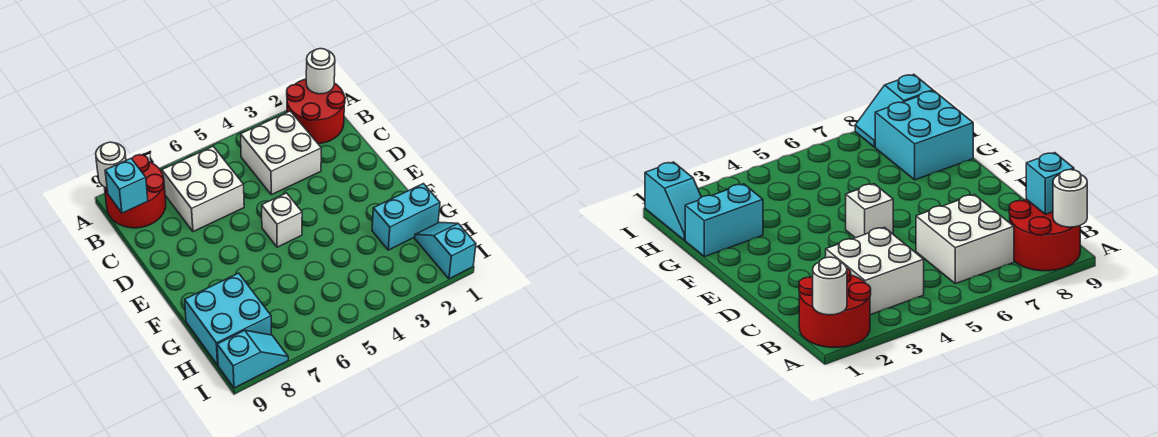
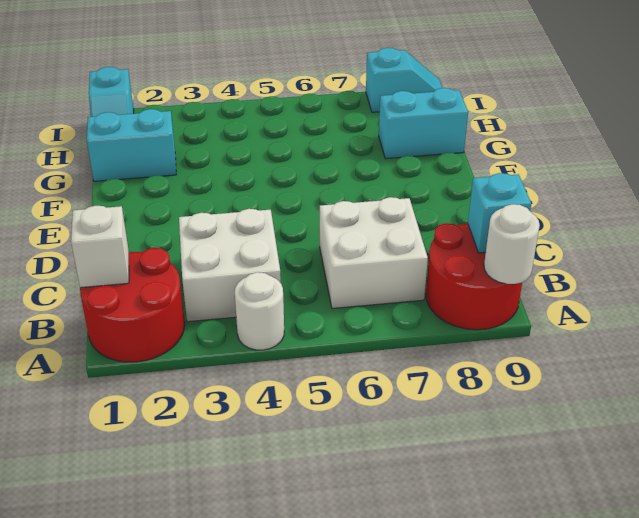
white 1x1 round brick [306,49,335,94] -> white 1x1 round brick moved to [235,272,284,350]
white 1x1 brick [262,193,302,247] -> white 1x1 brick moved to [71,206,129,288]
cyan 2x2 brick [185,273,271,365] -> cyan 1x2 brick [379,88,468,159]
cyan 1x2 slope [217,330,288,388] -> cyan 1x2 slope turned to [366,48,442,112]

